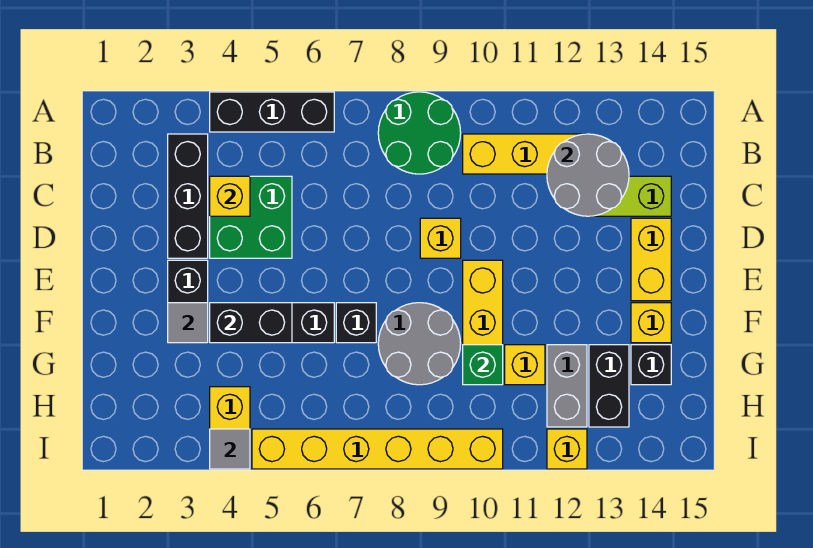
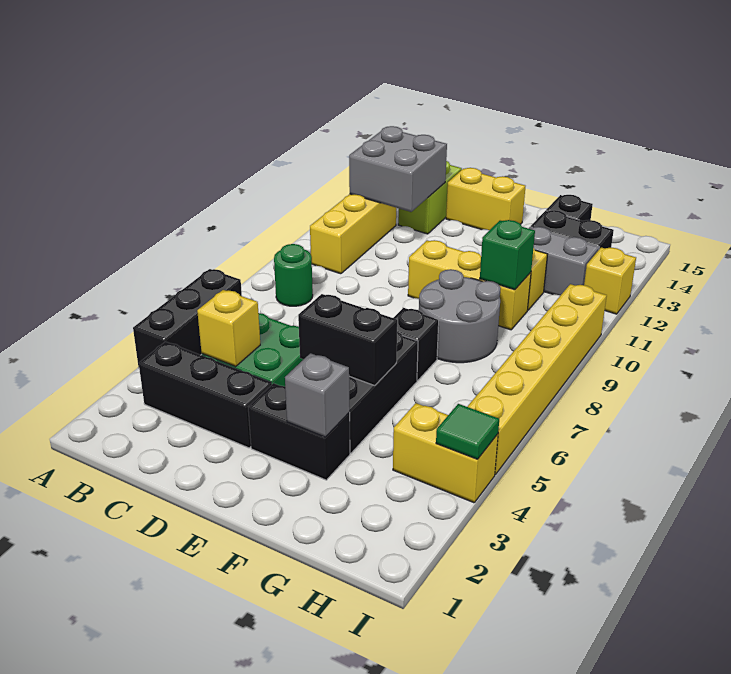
green 2x2 round brick [378,92,461,174] -> green 1x1 round brick [274,244,313,306]
grey 2x2 round brick [547,134,629,216] -> grey 2x2 brick [349,126,447,212]
yellow 1x1 brick [420,218,461,258] -> none
grey 1x1 tile [168,303,208,343] -> grey 1x1 brick [285,353,350,437]
black 1x2 brick [210,303,292,343] -> black 1x2 brick turned to [298,294,397,386]
yellow 1x1 brick [631,303,671,343] -> none
grey 1x1 tile [210,429,250,469] -> green 1x1 tile [436,404,499,459]

